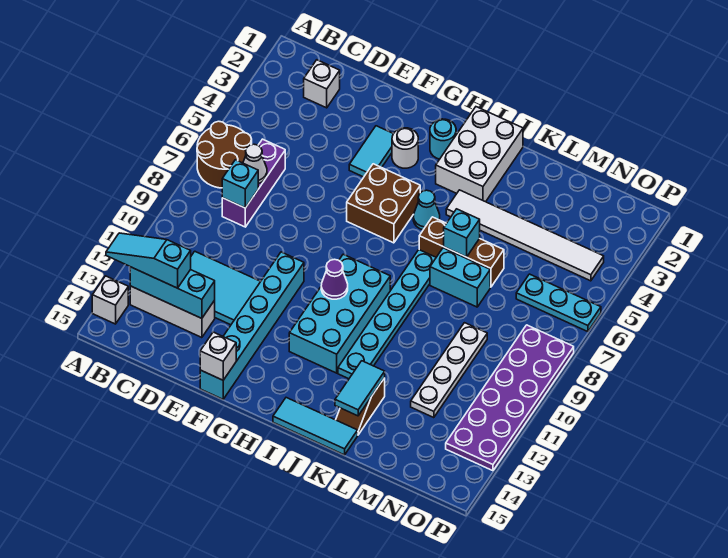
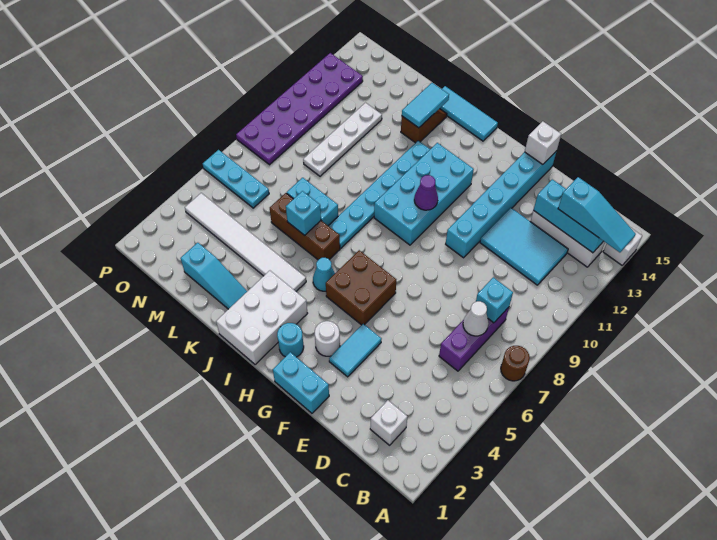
brown 2x2 round brick [197,121,252,188] -> brown 1x1 round brick [501,346,530,381]
none -> cyan 1x2 brick [273,352,329,413]
none -> cyan 1x3 slope [181,243,247,309]

